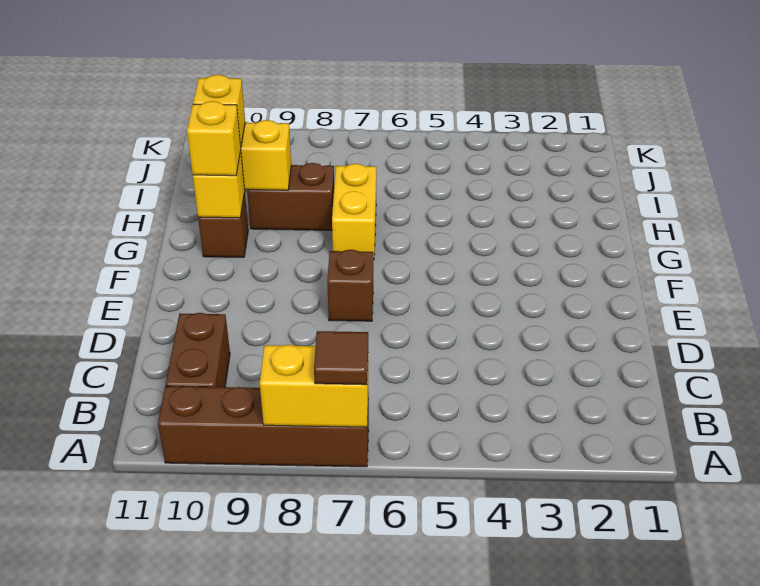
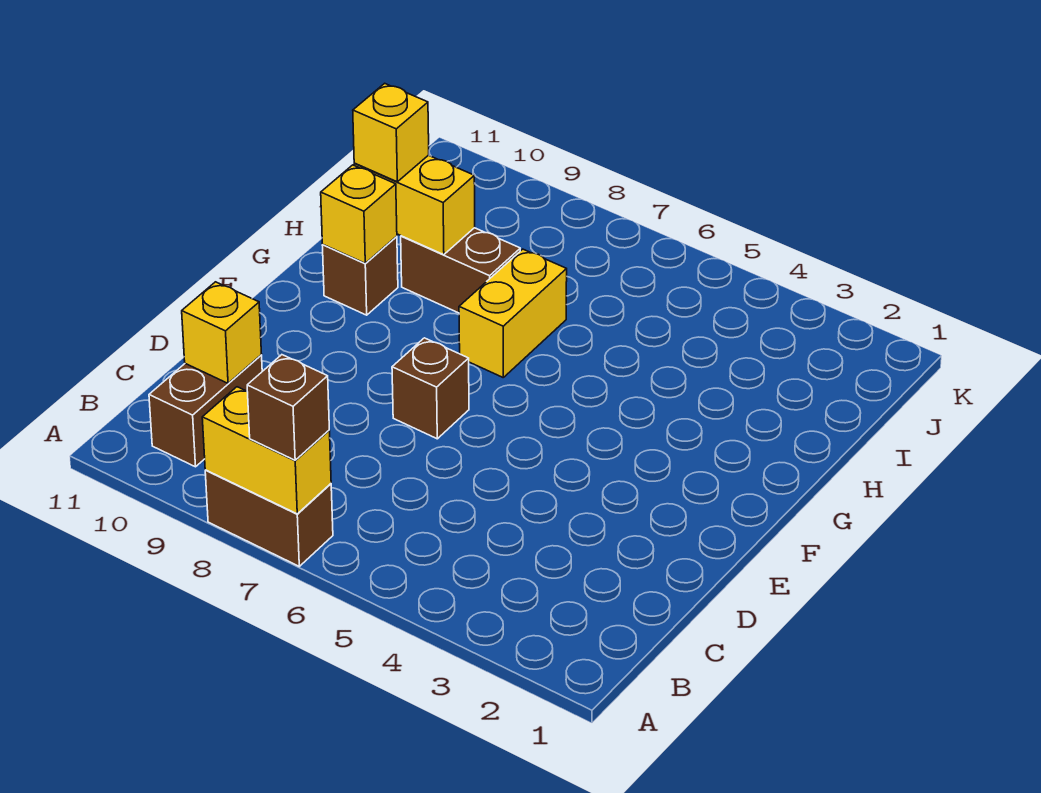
brown 1x4 brick [158,386,369,467] -> brown 1x2 brick [205,470,333,566]
brown 1x1 tile [314,331,368,385] -> brown 1x1 brick [247,355,329,460]
yellow 1x1 brick [187,101,241,176] -> yellow 1x1 brick moved to [182,282,261,383]

